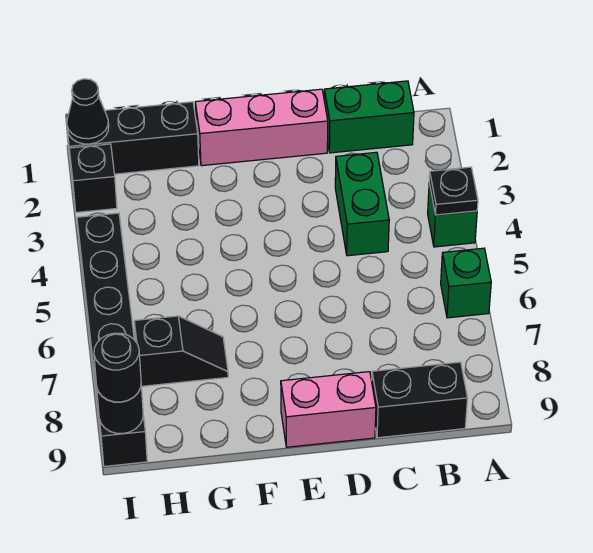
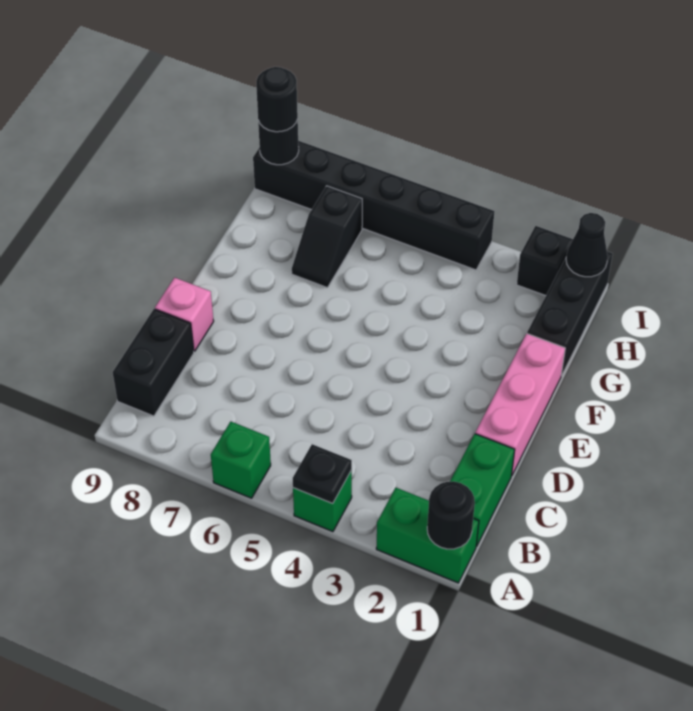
none -> black 1x1 round brick [427,481,475,549]
green 1x2 brick [335,152,389,256] -> green 1x2 brick moved to [376,488,479,583]
pink 1x2 brick [281,372,376,447] -> pink 1x1 brick [155,278,214,351]

